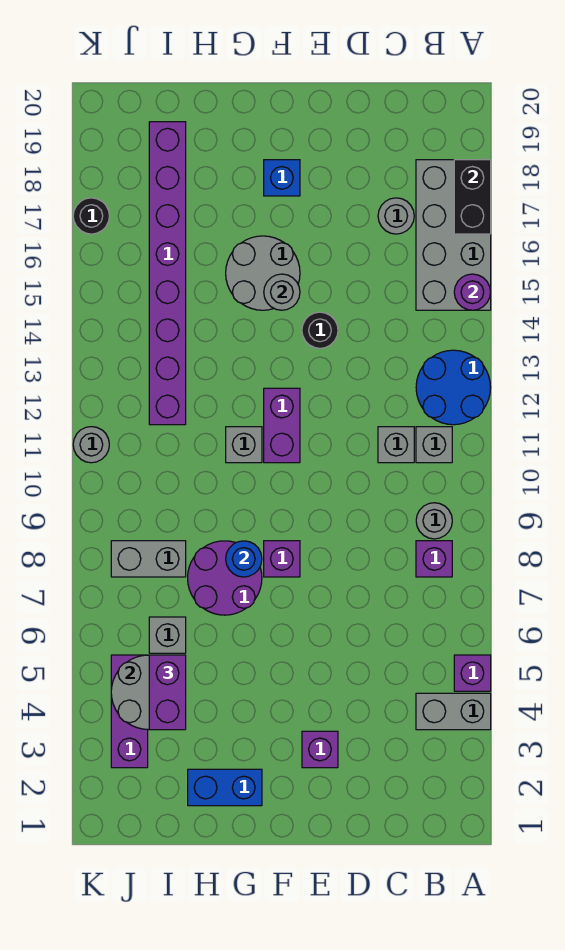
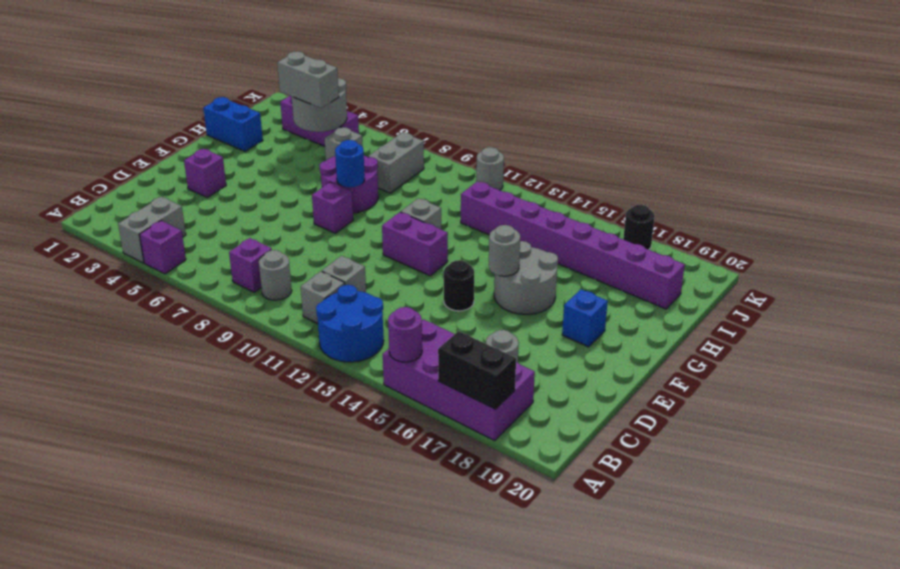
grey 2x4 brick [416,160,491,310] -> purple 2x4 brick [383,319,535,441]
blue 1x2 brick [188,769,262,806] -> blue 1x2 brick turned to [203,97,263,151]
purple 1x2 brick [149,655,186,730] -> grey 1x2 brick [277,51,339,108]

